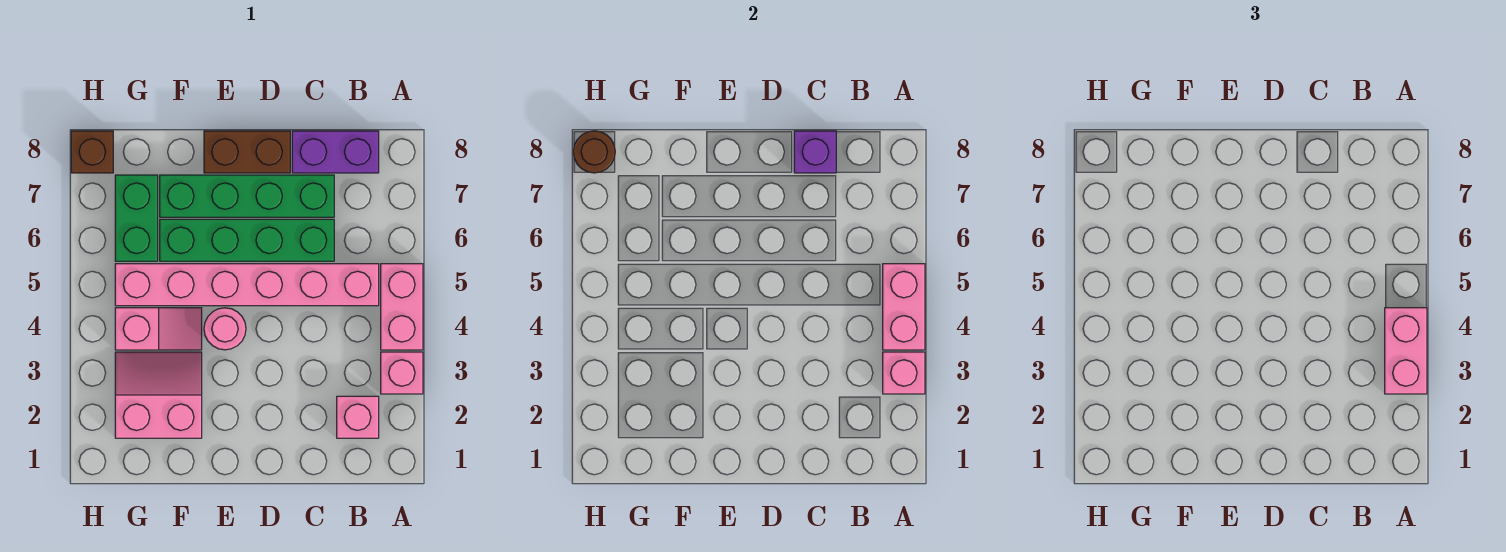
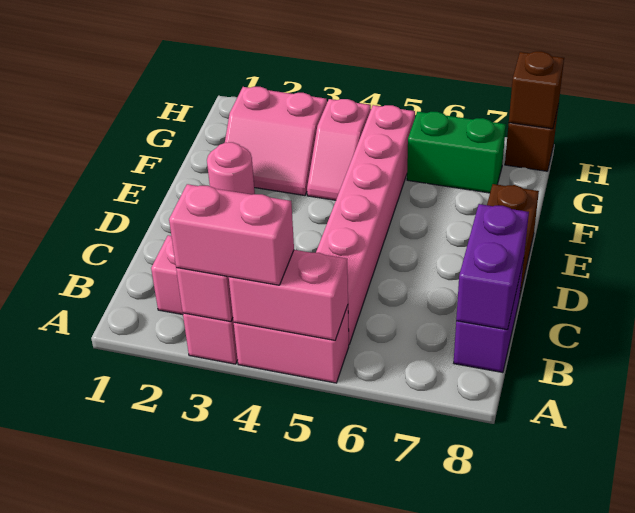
green 1x4 brick [160,219,334,261] -> none
green 1x4 brick [160,175,334,217] -> none
purple 1x1 brick [794,131,836,173] -> purple 1x2 brick [456,204,529,330]
pink 1x1 round brick [204,308,246,350] -> pink 1x1 round brick moved to [207,142,255,195]
pink 2x2 slope [115,352,202,438] -> pink 2x2 slope turned to [225,87,327,195]
brown 1x1 round brick [573,131,615,173] -> brown 1x1 brick [509,51,564,129]

